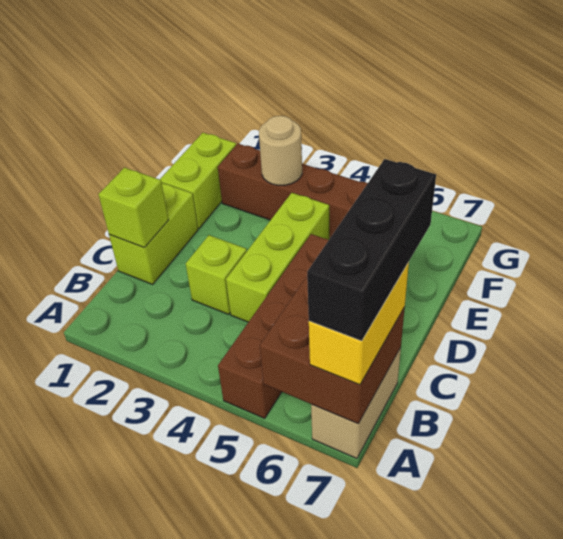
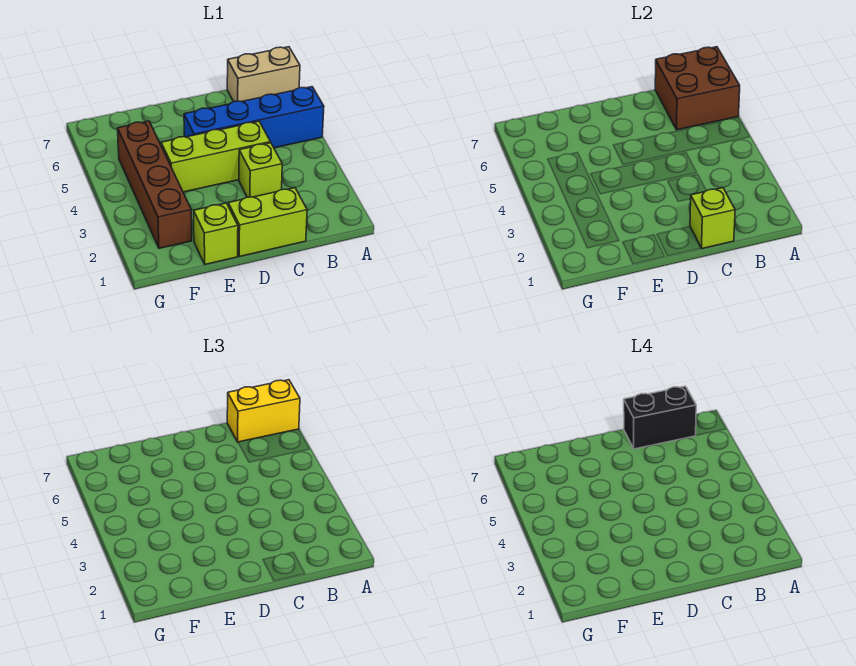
brown 1x4 brick [218,234,329,418] -> blue 1x4 brick [184,87,324,148]
black 1x3 brick [307,159,436,341] -> black 1x2 brick [624,386,696,449]
lime 1x2 brick [160,133,236,228] -> lime 1x1 brick [194,203,238,264]
tan 1x1 round brick [259,116,302,186] -> none

